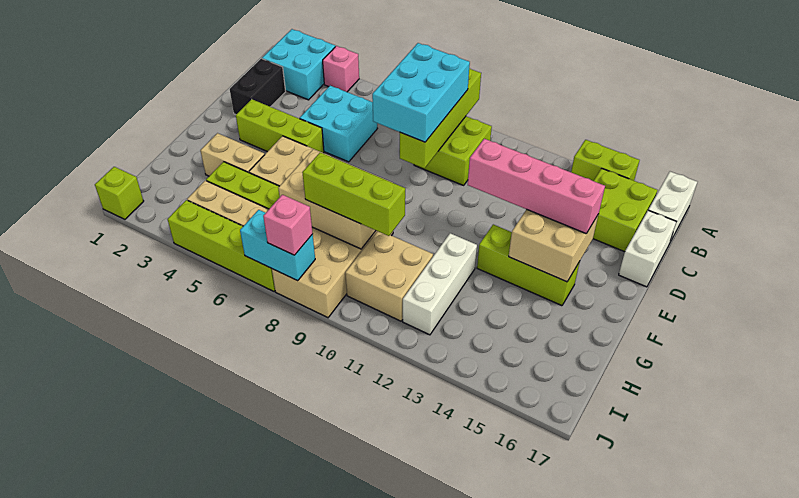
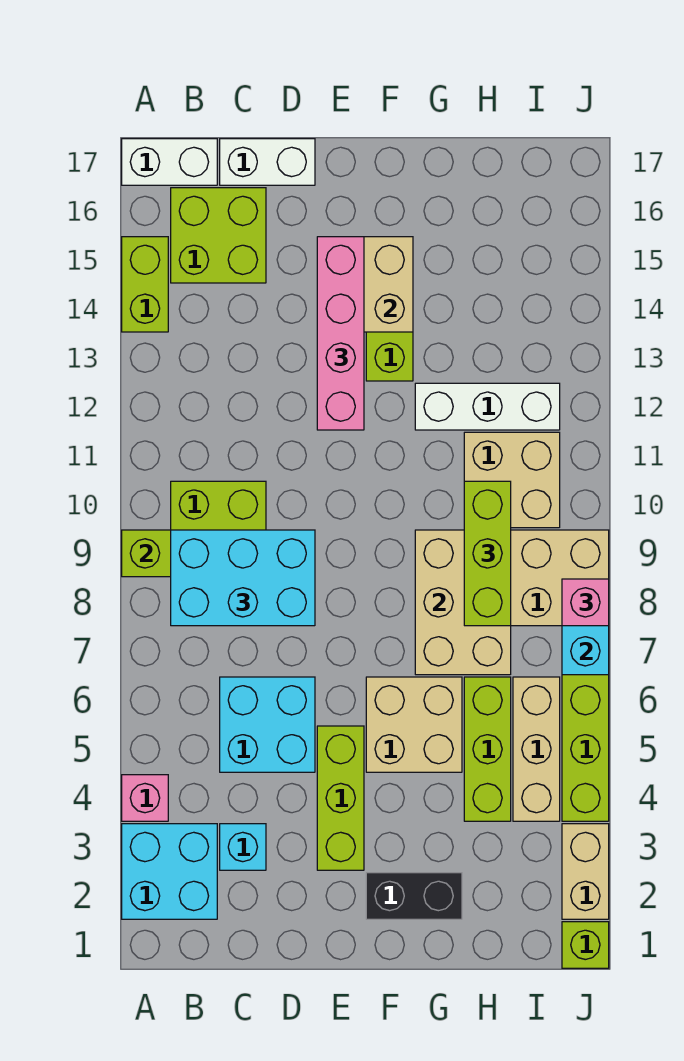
black 1x2 brick [230,59,286,115] -> black 1x2 brick moved to [366,873,462,919]
none -> cyan 1x1 brick [220,824,266,870]
tan 1x2 brick [200,133,265,176] -> tan 1x2 brick moved to [562,824,609,919]

